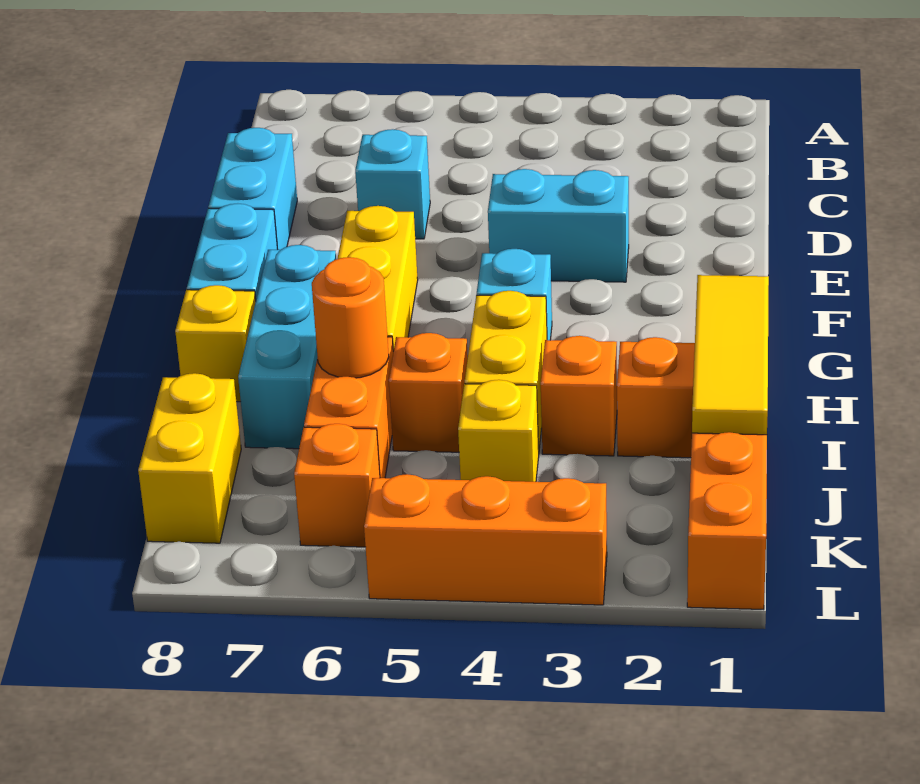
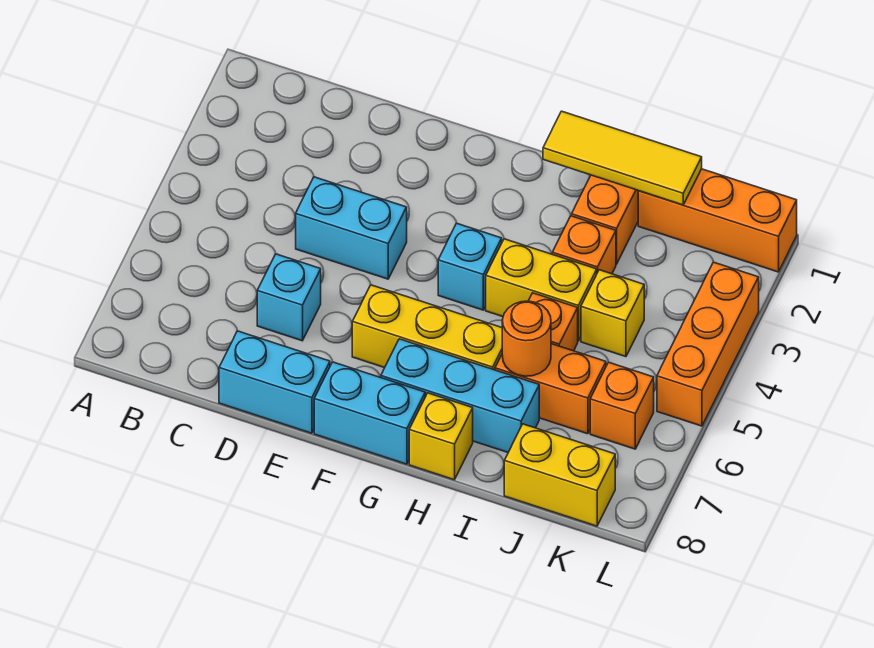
cyan 1x2 brick [488,169,629,282] -> cyan 1x2 brick turned to [296,177,407,279]

